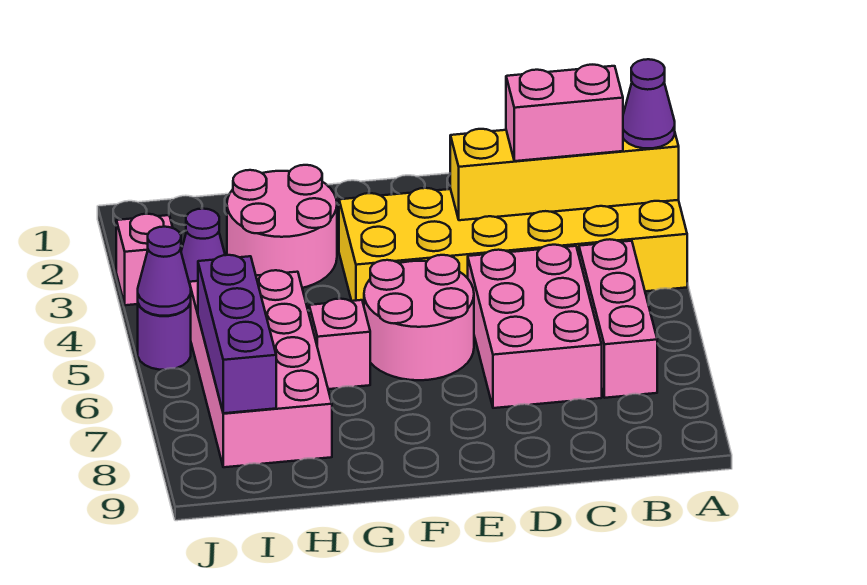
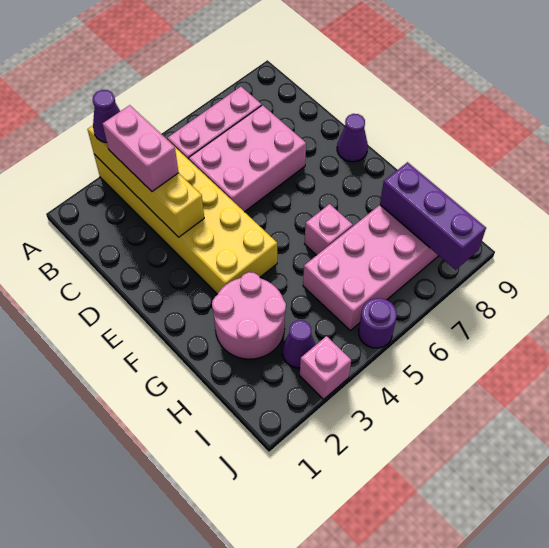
pink 2x2 round brick [364,255,474,380] -> none
purple 1x3 brick [198,255,276,413] -> purple 1x3 brick turned to [380,162,486,270]
purple 1x1 cone [138,226,191,316] -> purple 1x1 cone moved to [337,114,368,162]

